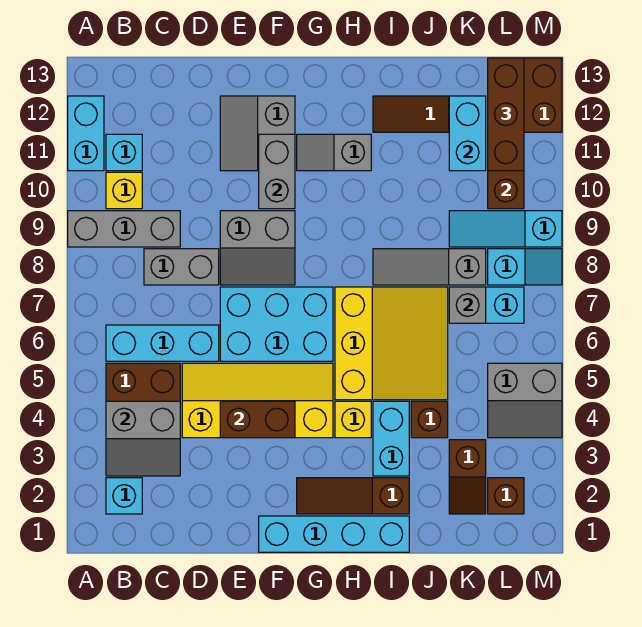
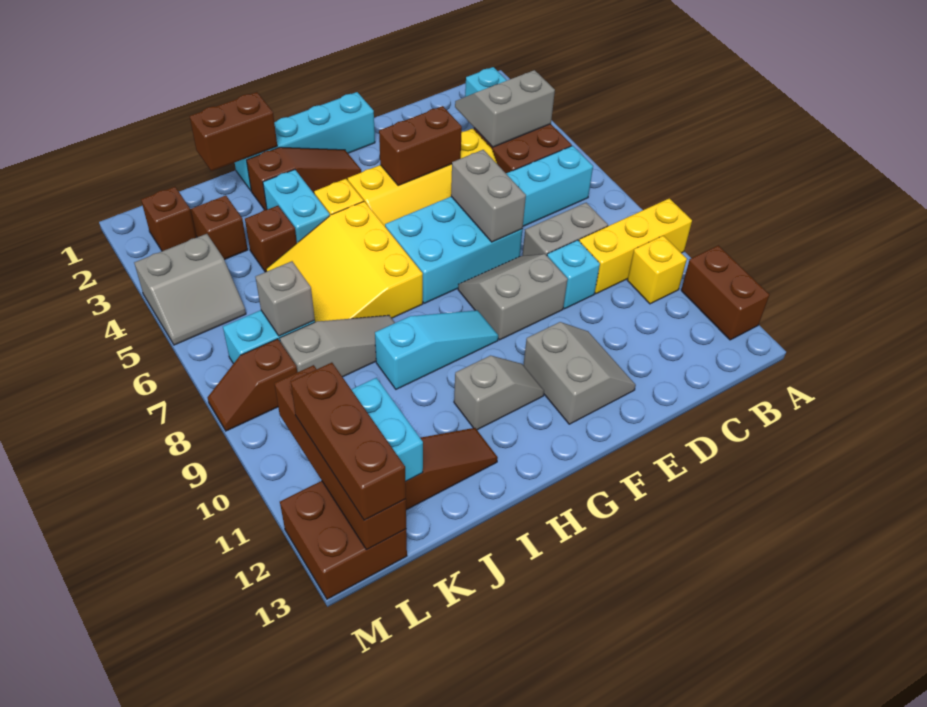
grey 1x3 brick [68,211,180,247] -> yellow 1x3 brick [579,198,692,294]
cyan 1x2 brick [68,96,104,171] -> brown 1x2 brick [681,245,770,340]
cyan 1x1 brick [106,134,142,171] -> cyan 1x1 brick moved to [547,240,600,309]
grey 1x2 brick [259,134,295,209] -> grey 1x2 brick moved to [451,150,526,242]
none -> brown 1x2 brick [190,92,277,171]
cyan 1x3 slope [449,211,562,247] -> cyan 1x3 slope moved to [375,310,498,389]
grey 2x2 slope [488,363,562,438] -> grey 2x2 slope turned to [134,234,246,345]
cyan 1x2 slope [488,249,562,285] -> brown 1x2 slope [207,339,297,431]

